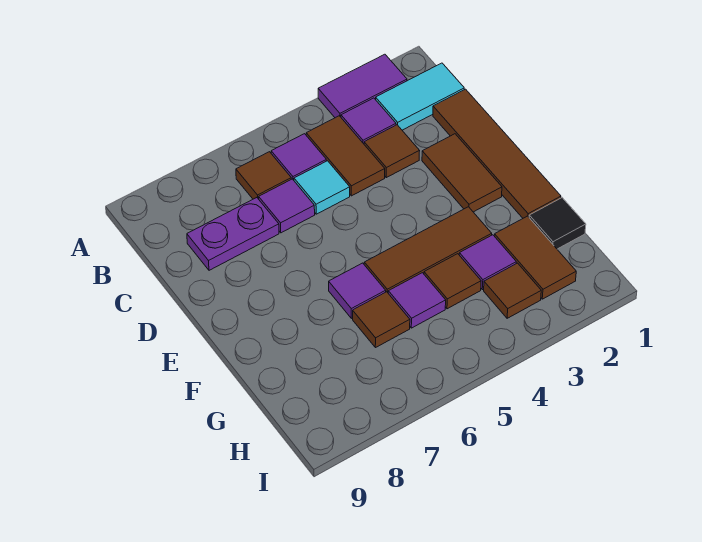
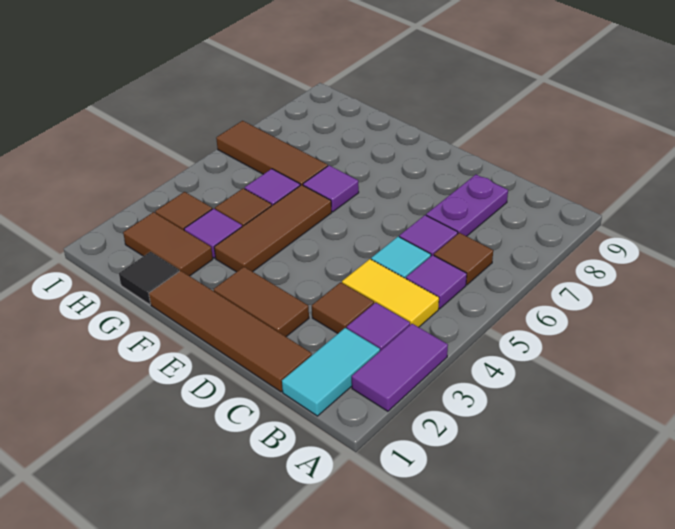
brown 1x2 tile [306,116,385,196] -> yellow 1x2 tile [342,259,439,327]
brown 1x1 tile [353,292,410,348] -> brown 1x3 tile [216,121,328,185]

